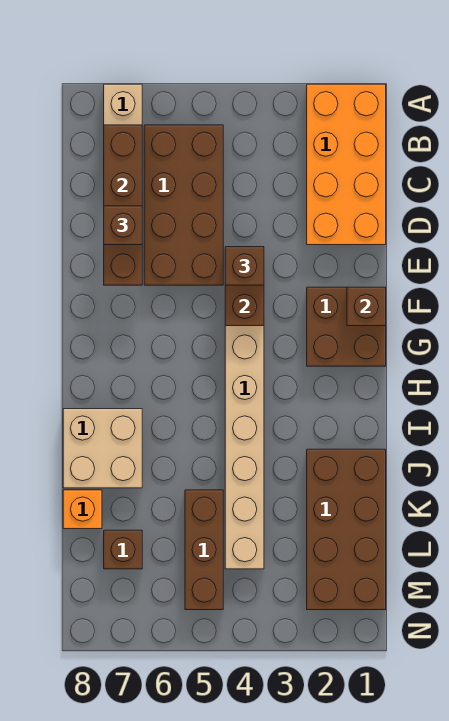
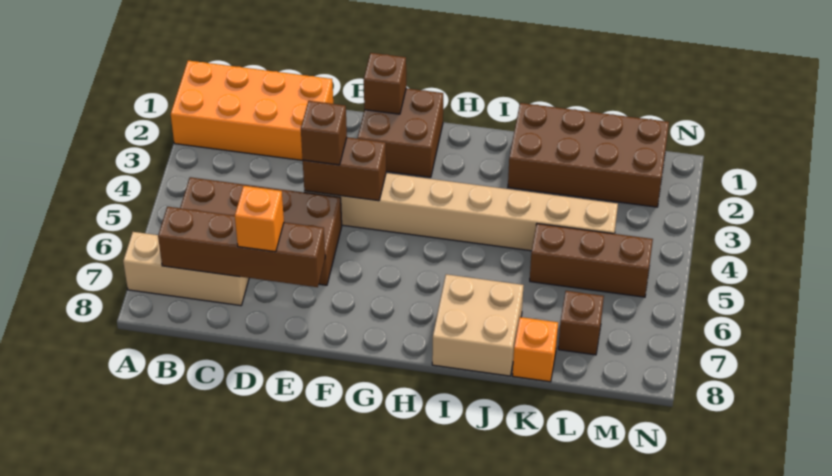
brown 1x1 brick [104,206,142,245] -> orange 1x1 brick [235,186,284,252]

